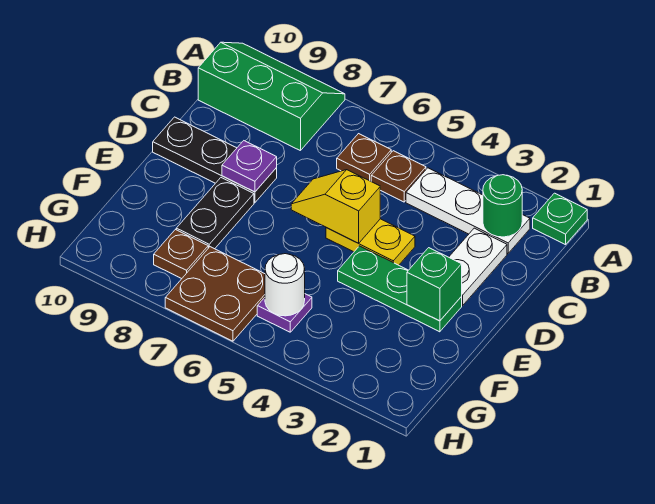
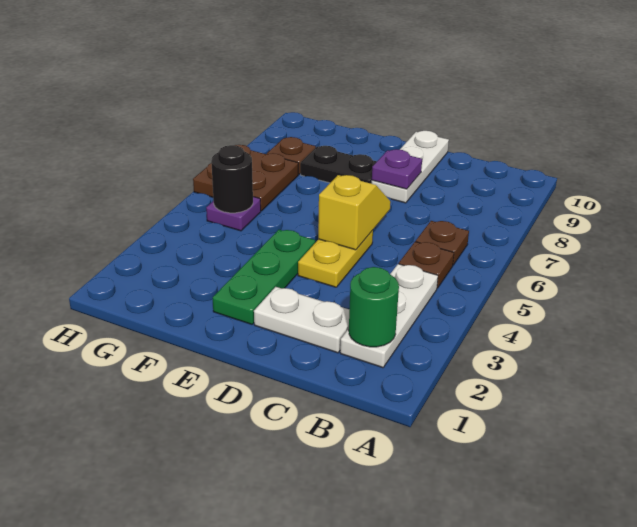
green 1x1 plate [533,193,587,245] -> none
green 2x3 slope [198,42,345,151] -> none
black 1x3 plate [153,117,277,203] -> white 1x3 plate [372,131,449,203]
green 1x1 brick [407,248,462,321] -> none
white 1x1 round brick [265,254,305,316] -> black 1x1 round brick [211,145,253,213]

